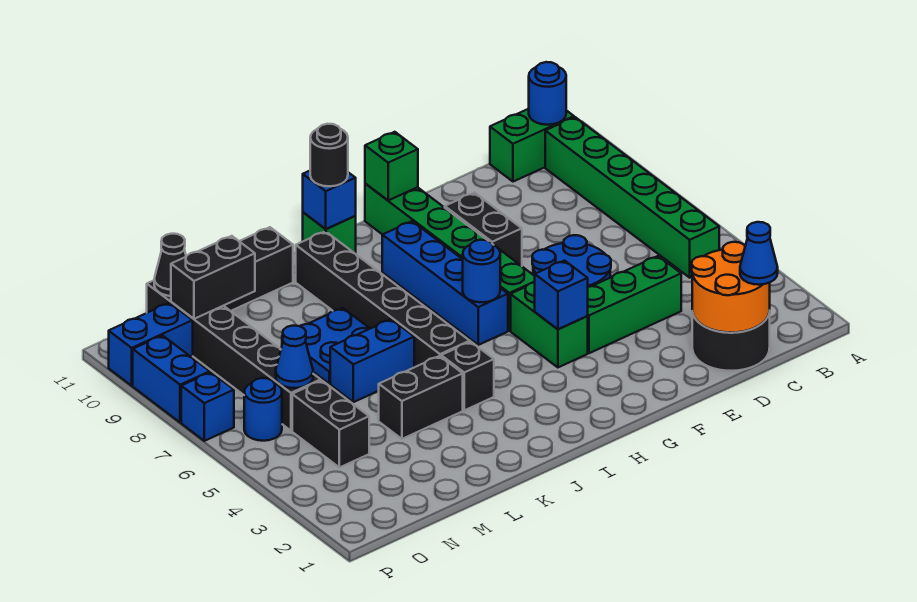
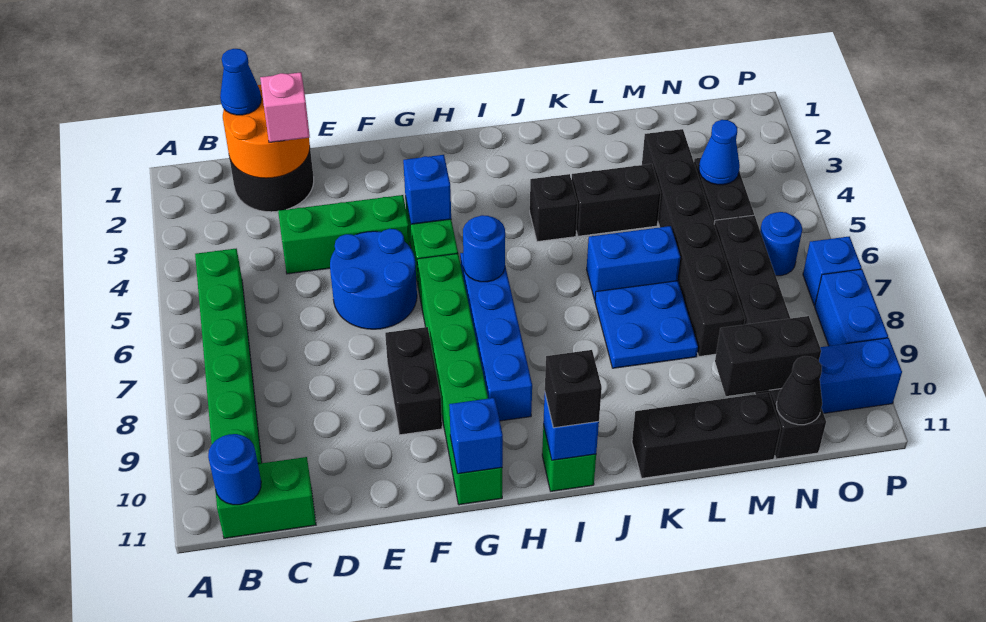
none -> pink 1x1 brick [260,72,310,143]
green 1x1 brick [365,132,418,200] -> blue 1x1 brick [449,398,503,474]
black 1x1 round brick [310,124,348,186] -> black 1x1 brick [545,350,602,428]
black 1x6 brick [296,231,470,367] -> black 1x6 brick moved to [642,129,745,356]
blue 1x1 cone [276,325,313,388] -> blue 1x1 cone moved to [699,120,740,185]

